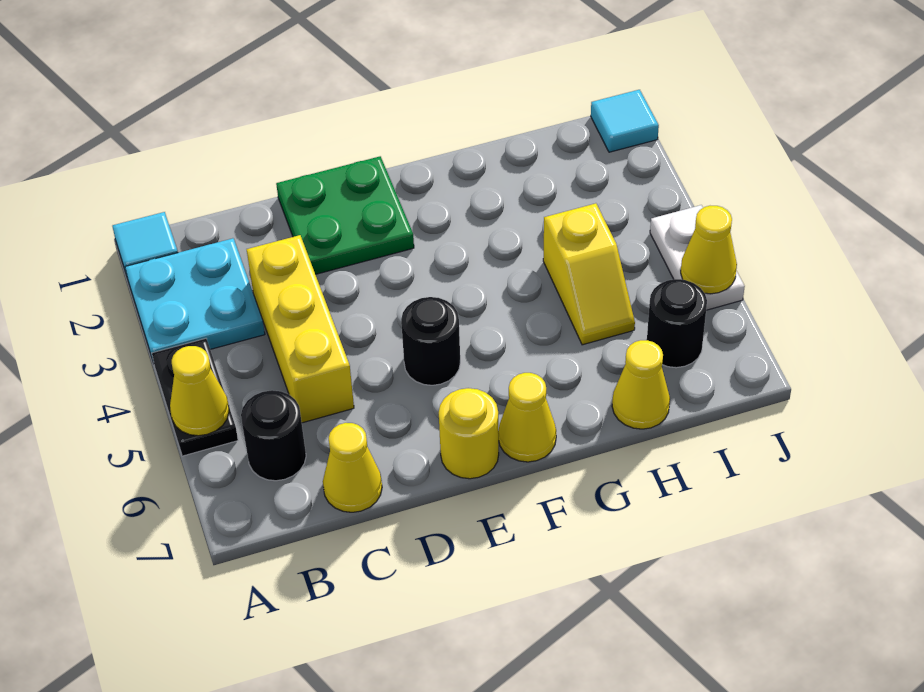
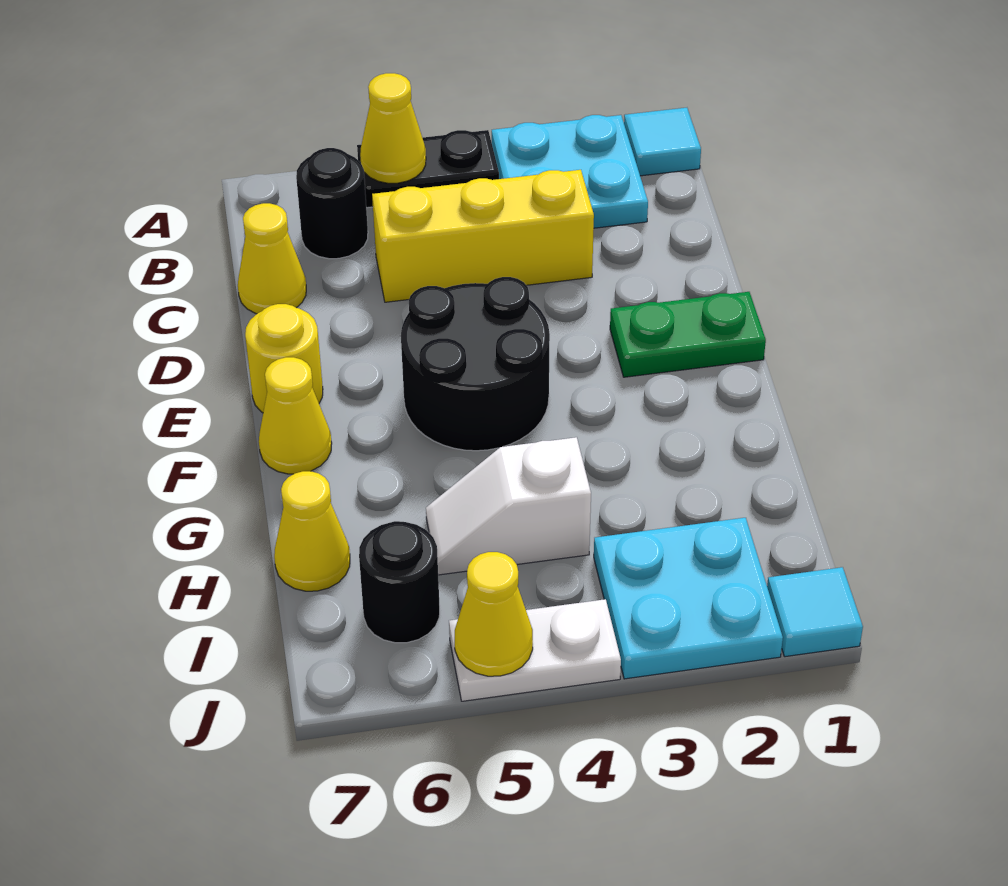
green 2x2 plate [276,156,414,274] -> green 1x2 plate [610,292,766,377]
black 1x1 round brick [401,297,460,385] -> black 2x2 round brick [401,277,550,451]
yellow 1x2 slope [543,203,635,345] -> white 1x2 slope [426,437,591,575]
none -> cyan 2x2 plate [594,518,783,679]

